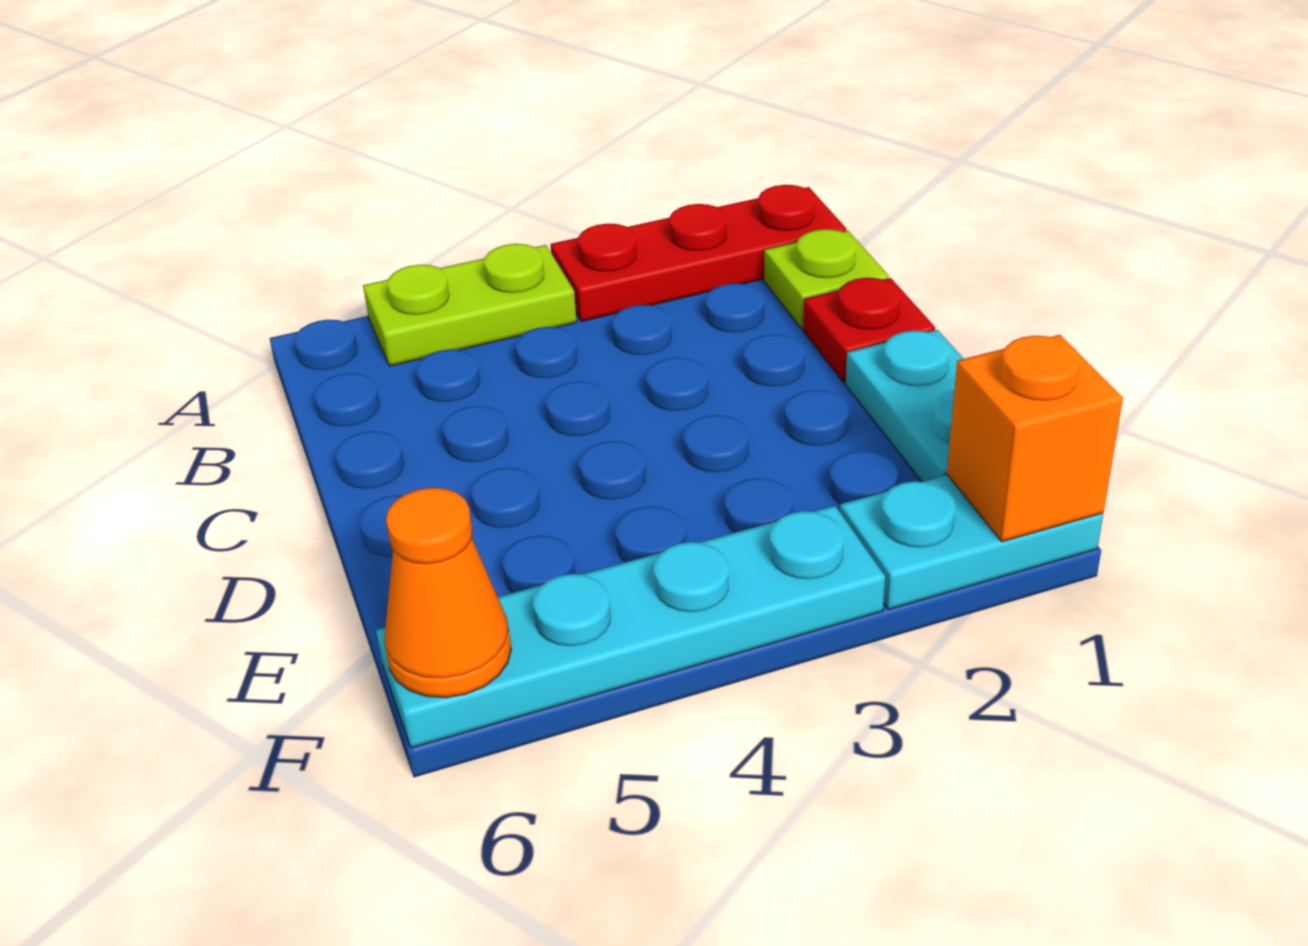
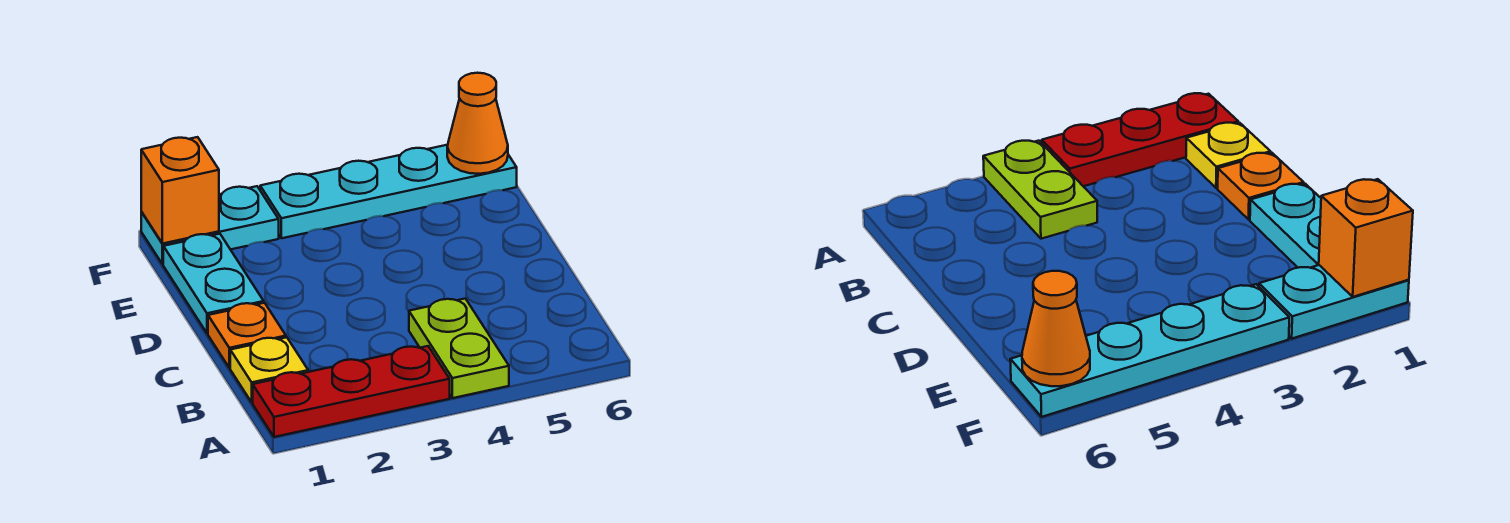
lime 1x2 plate [363,244,577,366] -> lime 1x2 plate turned to [409,299,509,398]
lime 1x1 plate [764,229,889,329] -> yellow 1x1 plate [230,337,308,402]
red 1x1 plate [803,278,935,382] -> orange 1x1 plate [208,303,286,368]

